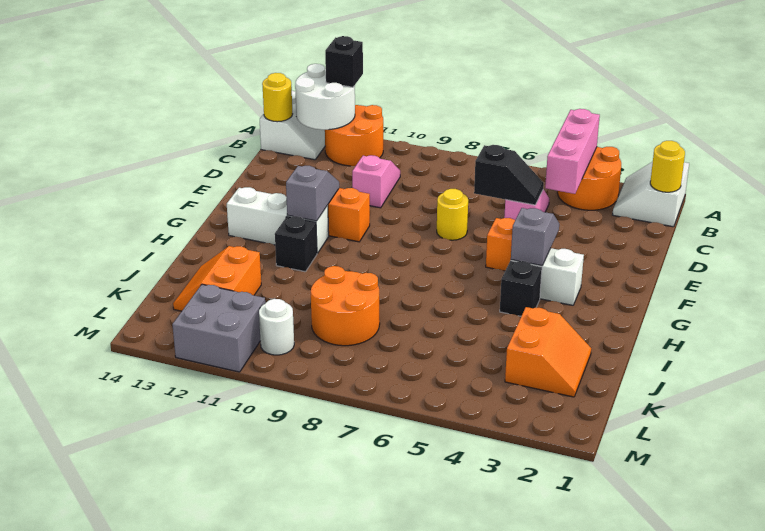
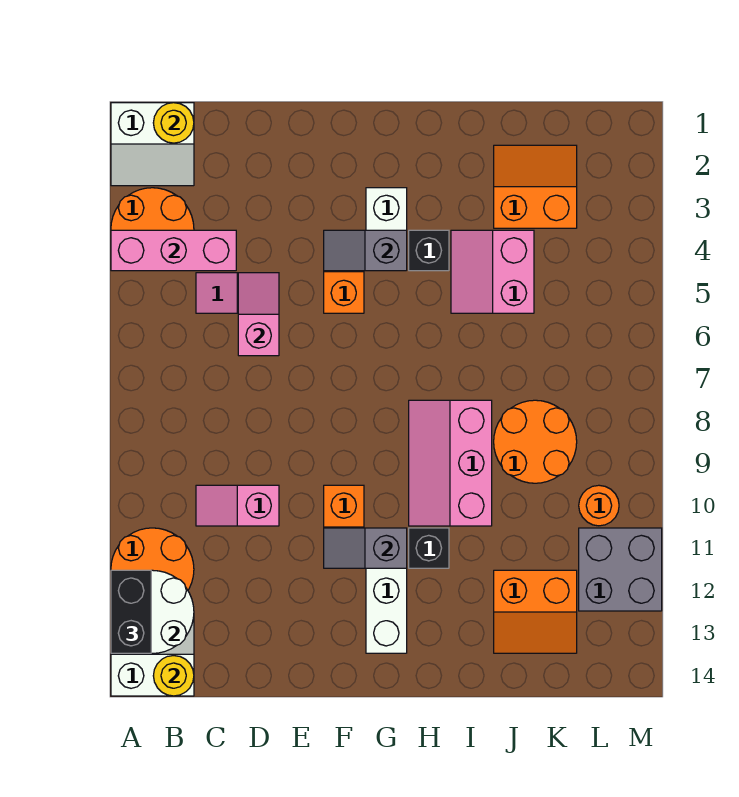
black 1x1 brick [325,36,363,87] -> black 1x2 brick [111,570,151,653]
black 1x2 slope [474,145,544,205] -> pink 1x2 slope [238,273,279,356]
yellow 1x1 round brick [437,189,468,240] -> none
none -> pink 2x3 slope [409,400,492,526]
none -> pink 2x2 slope [451,230,534,313]
white 1x1 round brick [259,299,294,355] -> orange 1x1 round brick [579,485,619,526]

